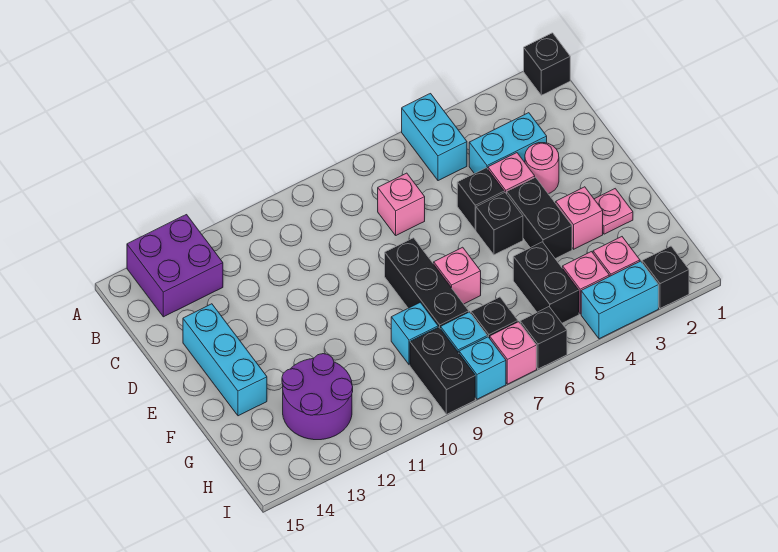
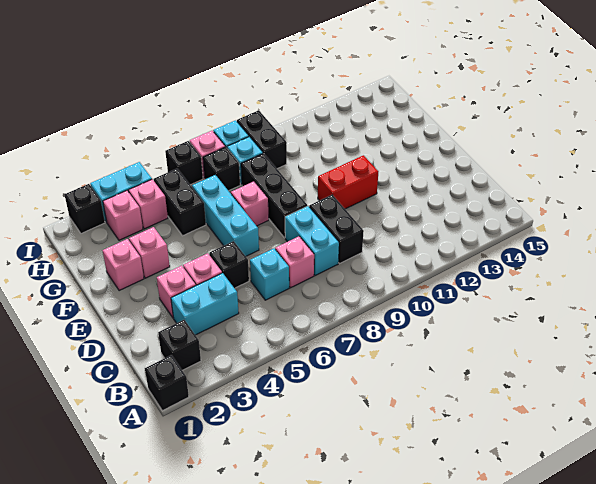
cyan 1x2 brick [402,94,467,181] -> cyan 1x2 brick moved to [285,206,339,276]
purple 2x2 brick [127,215,223,317] -> none
pink 1x1 round brick [525,143,559,194] -> pink 1x1 brick [157,266,196,318]
cyan 1x3 brick [183,304,267,416] -> cyan 1x3 brick moved to [192,175,259,256]
black 1x2 brick [507,177,572,259] -> black 1x2 brick moved to [309,195,364,264]
black 1x1 brick [476,192,523,255] -> black 1x1 brick moved to [158,320,201,370]
none -> red 1x2 brick [318,155,378,209]
pink 1x1 plate [594,189,633,234] -> pink 1x1 brick [103,239,144,291]
cyan 1x1 brick [391,303,438,365] -> cyan 1x1 brick moved to [250,249,289,300]
purple 2x2 round brick [282,354,353,440] -> none

